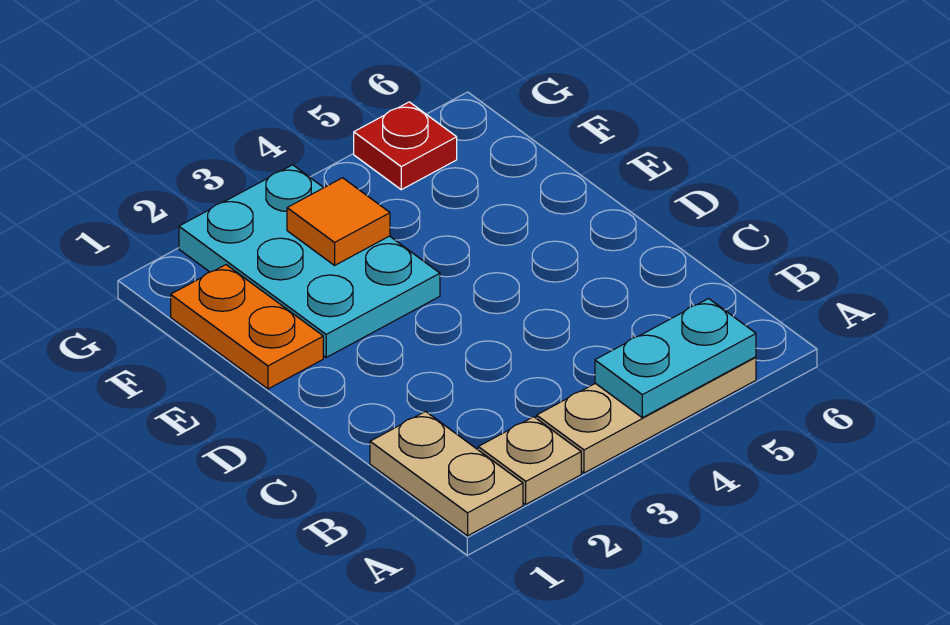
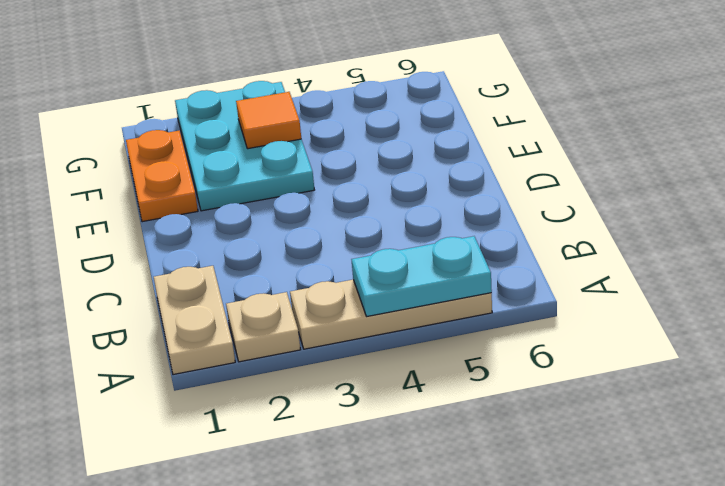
red 1x1 plate [354,102,457,190] -> none

